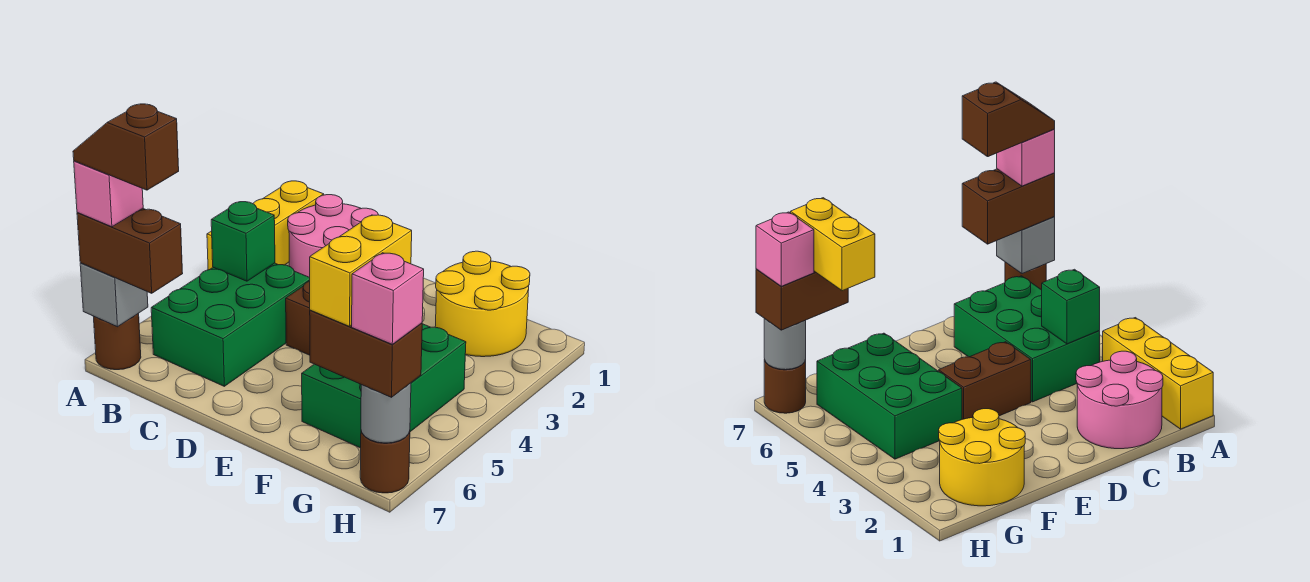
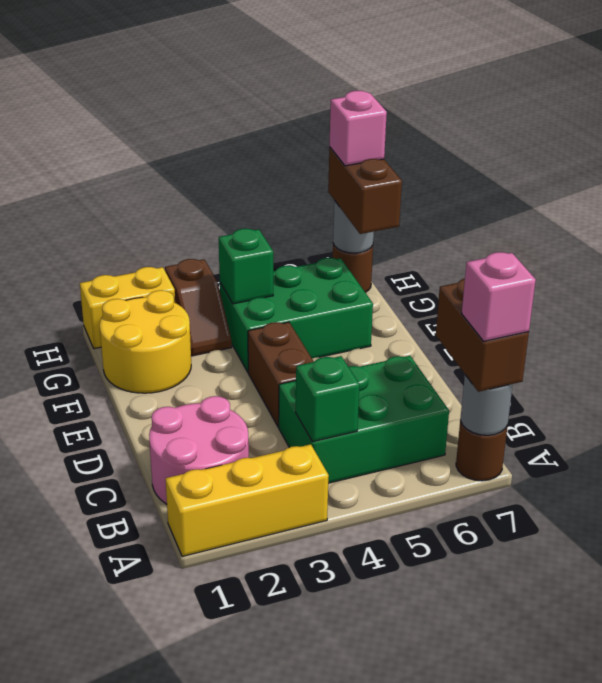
grey 1x1 brick [80,263,148,327] -> grey 1x1 round brick [461,375,513,435]
brown 1x2 slope [73,104,179,190] -> brown 1x2 slope moved to [165,259,232,356]
none -> green 1x1 brick [219,229,273,304]
yellow 1x2 brick [310,215,412,326] -> yellow 1x2 brick moved to [80,267,175,349]

